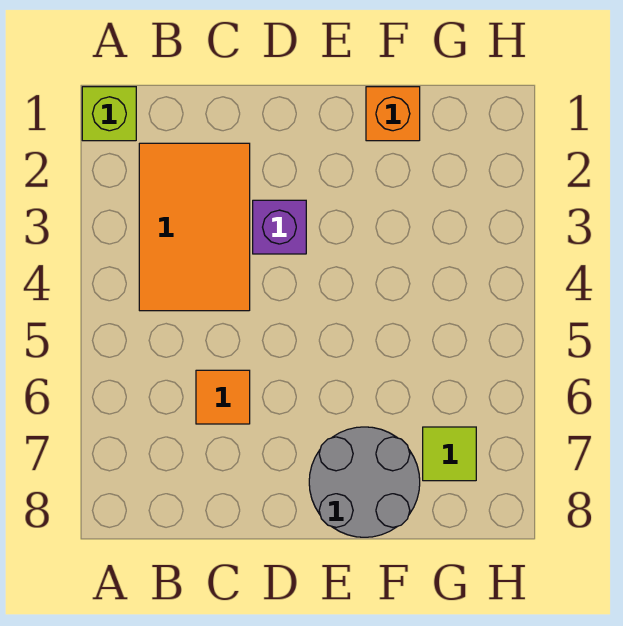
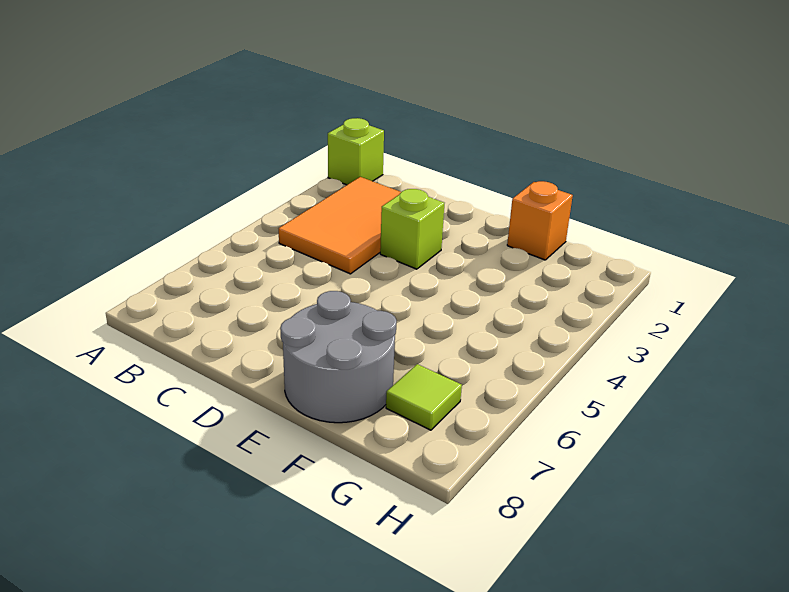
orange 1x1 tile [196,370,250,424] -> none
purple 1x1 brick [253,200,306,254] -> lime 1x1 brick [380,189,444,269]

